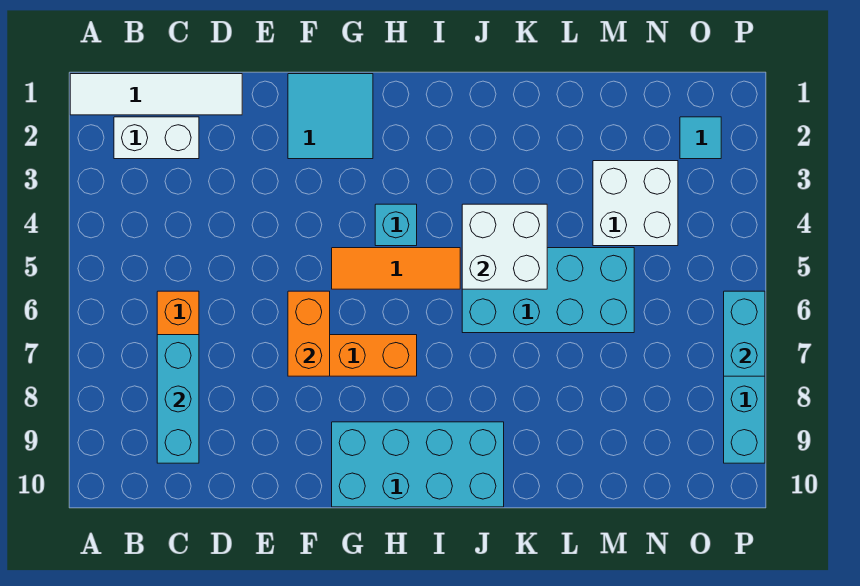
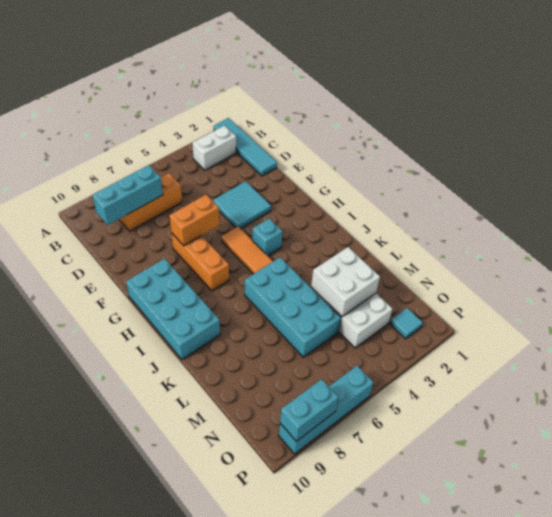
white 1x4 tile [70,74,242,115] -> cyan 1x4 tile [214,118,277,176]
white 1x2 brick [114,117,199,159] -> white 1x2 brick turned to [192,126,236,170]
cyan 2x2 tile [288,74,373,159] -> cyan 2x2 tile moved to [213,181,271,229]
white 2x2 brick [462,204,547,289] -> white 2x2 brick moved to [311,247,380,317]
cyan 1x2 brick [724,291,765,376] -> cyan 1x2 brick moved to [280,379,339,441]

